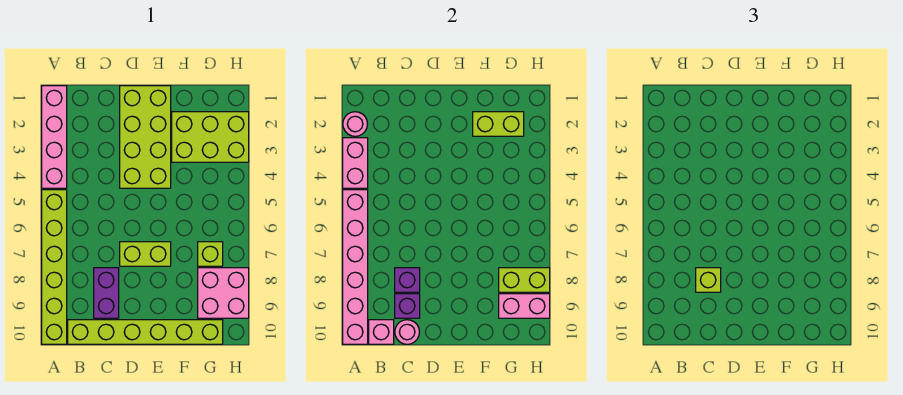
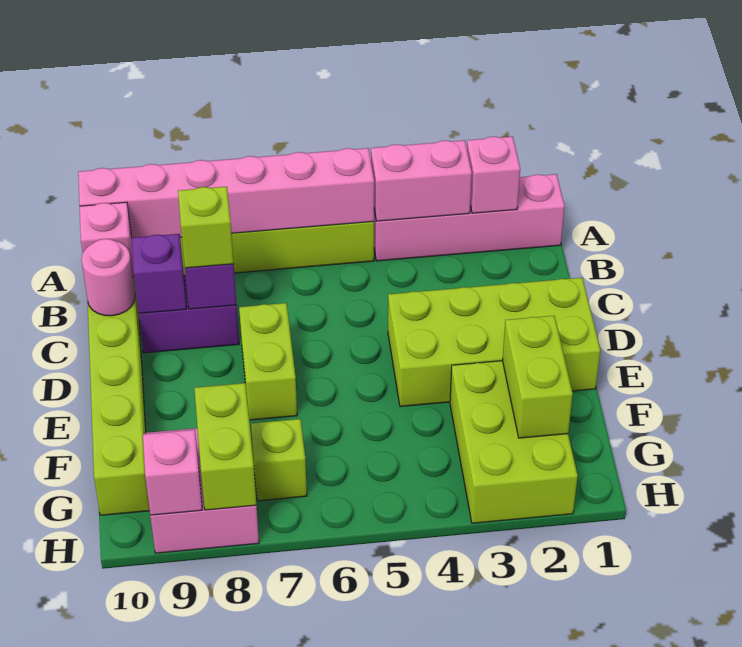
pink 1x1 round brick [343,112,367,136] -> pink 1x1 brick [467,137,520,213]
pink 1x2 brick [499,294,550,318] -> pink 1x1 brick [143,430,202,515]

